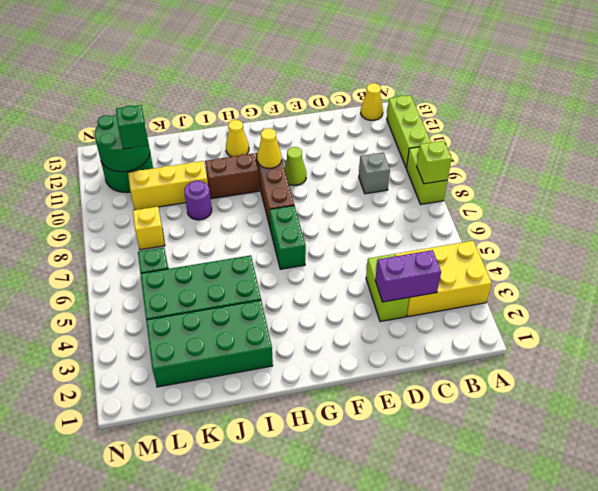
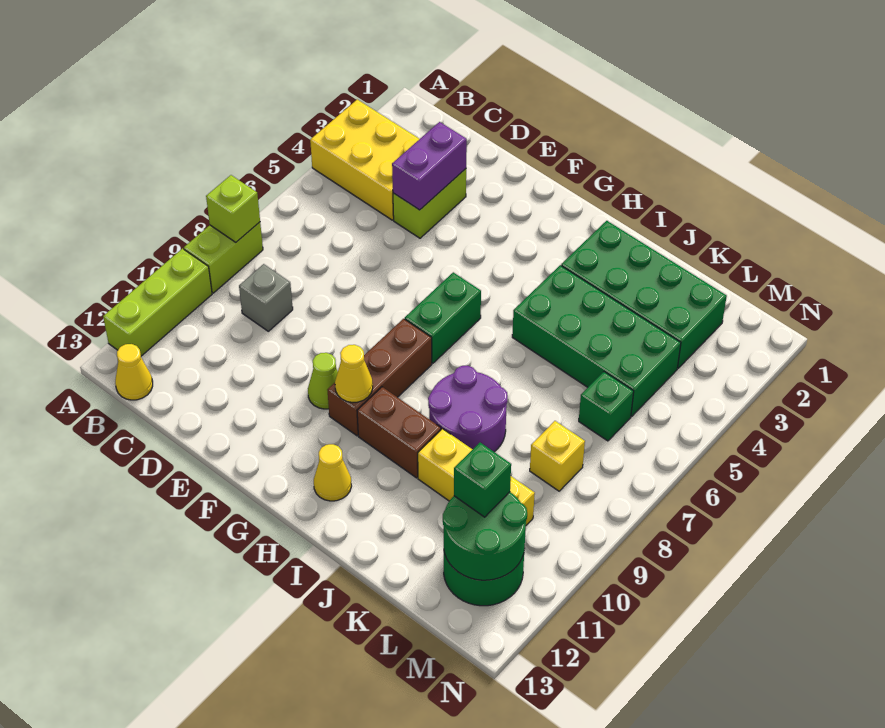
purple 1x2 brick [375,250,441,302] -> purple 1x2 brick turned to [392,122,467,210]
purple 1x1 round brick [184,181,212,220] -> purple 2x2 round brick [428,366,508,452]

